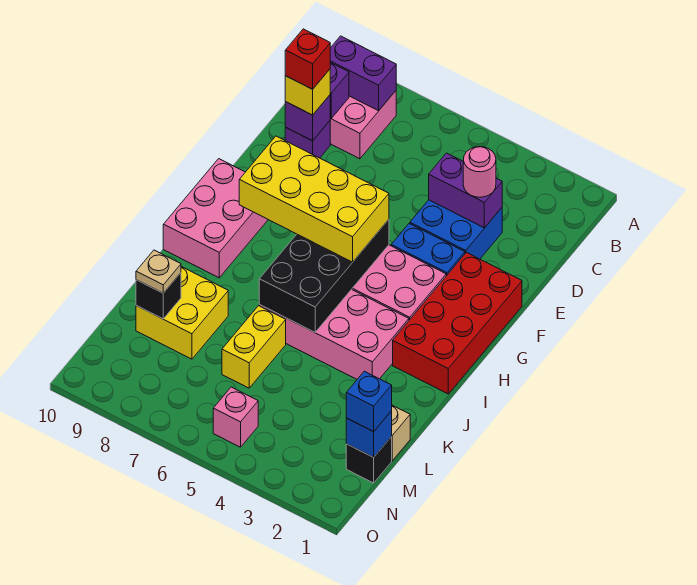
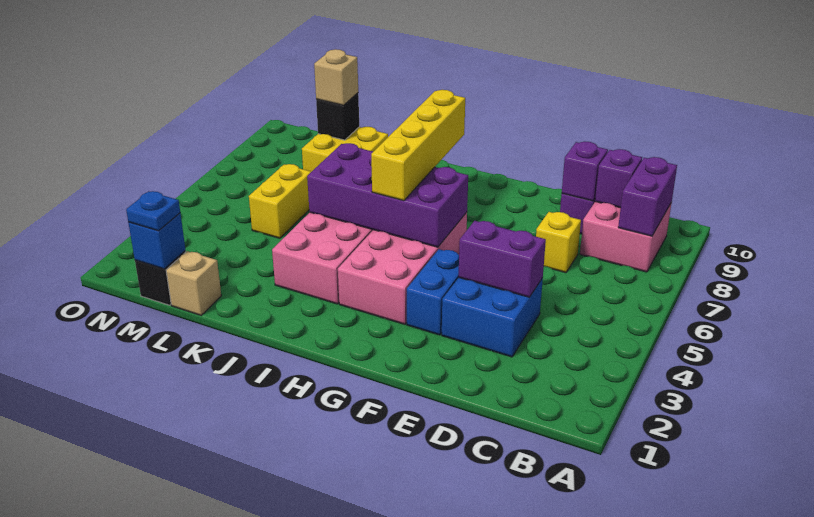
purple 1x2 brick [429,153,502,228] -> purple 1x2 brick turned to [459,221,546,297]
pink 1x1 round brick [463,147,496,197] -> none
yellow 1x1 brick [285,69,330,115] -> yellow 1x1 brick moved to [536,212,581,273]
red 1x1 brick [285,29,330,89] -> none
red 2x4 brick [393,252,522,394] -> none
black 2x4 brick [259,219,389,332] -> purple 2x4 brick [307,143,468,247]
yellow 2x4 brick [239,136,389,262] -> yellow 1x4 brick [371,90,465,201]
pink 2x3 brick [163,159,268,278] -> none
yellow 1x2 brick [222,306,286,388] -> yellow 1x2 brick turned to [249,164,311,238]
tan 1x1 plate [136,250,181,293] -> tan 1x1 brick [314,49,358,105]
blue 1x1 brick [346,371,392,432] -> blue 1x1 plate [126,191,180,231]
pink 1x1 brick [213,387,258,447] -> none

